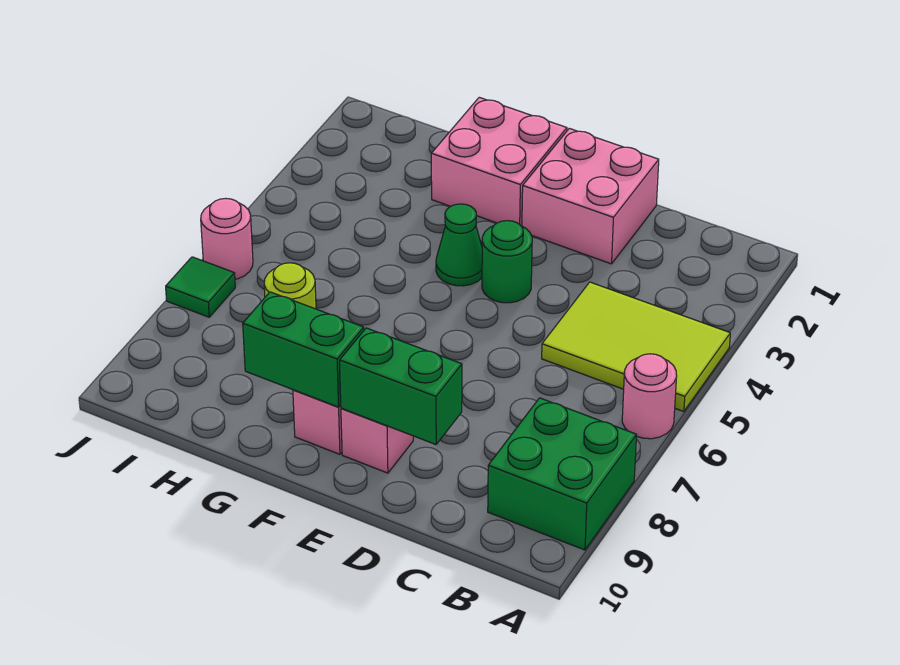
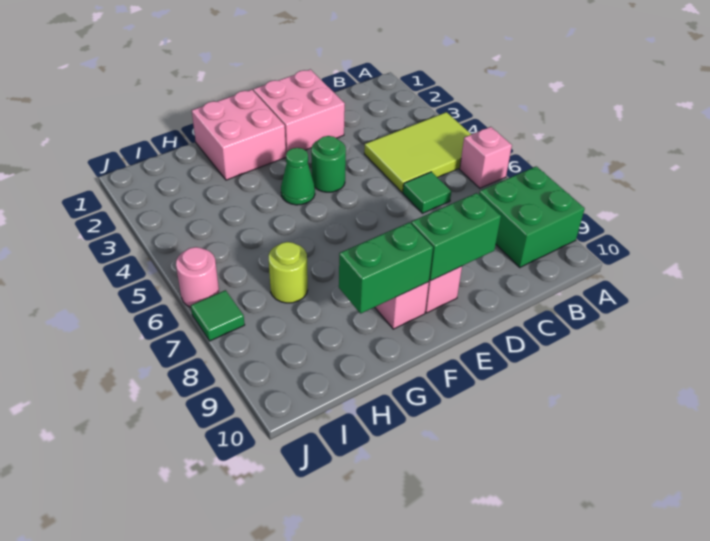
pink 1x1 round brick [622,354,677,439] -> pink 1x1 brick [460,127,512,188]
none -> green 1x1 tile [403,172,451,213]

